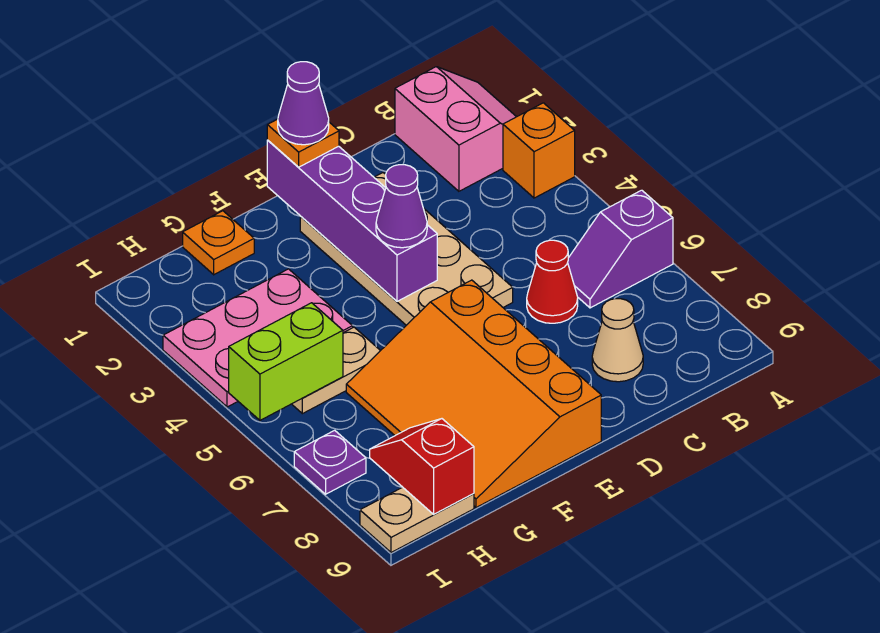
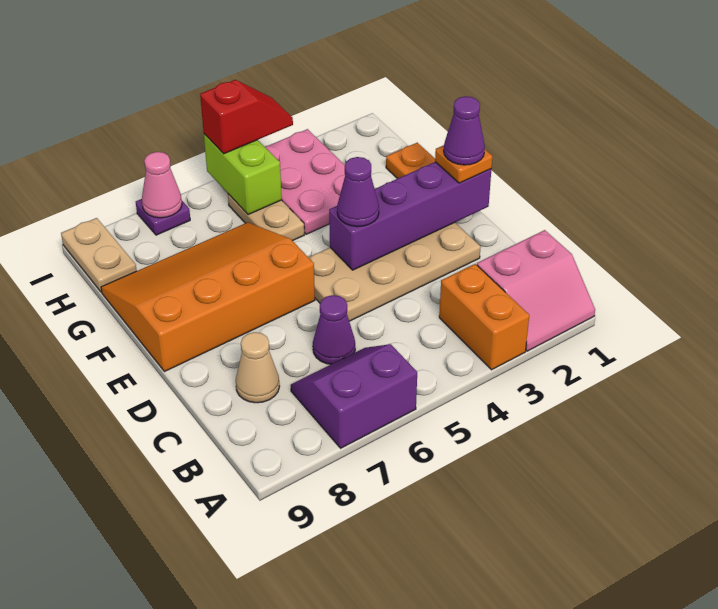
orange 1x1 brick [503,103,575,198] -> orange 1x2 brick [439,264,529,370]
purple 1x2 slope [568,190,673,308] -> purple 2x2 slope [291,344,417,448]
red 1x1 cone [527,240,578,323] -> purple 1x1 cone [313,295,355,364]
red 1x2 slope [370,419,474,514] -> red 1x2 slope moved to [200,80,293,154]
none -> pink 1x1 cone [142,152,182,218]

